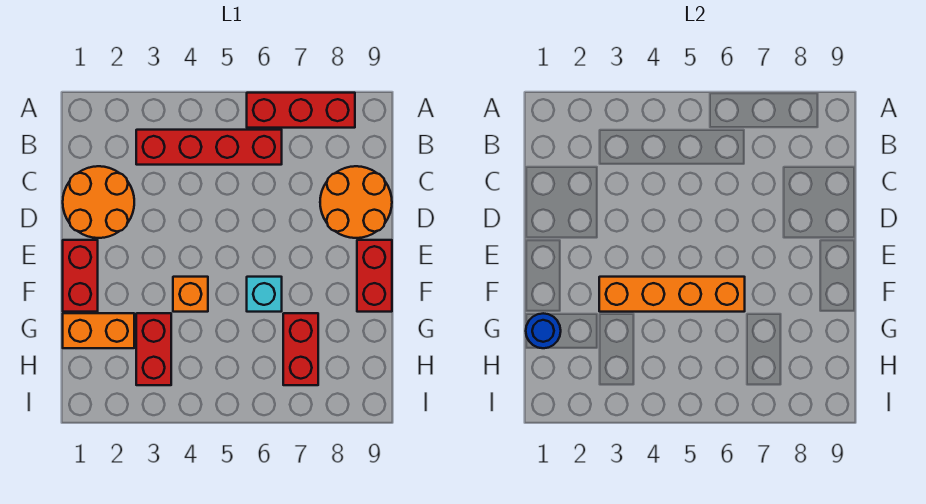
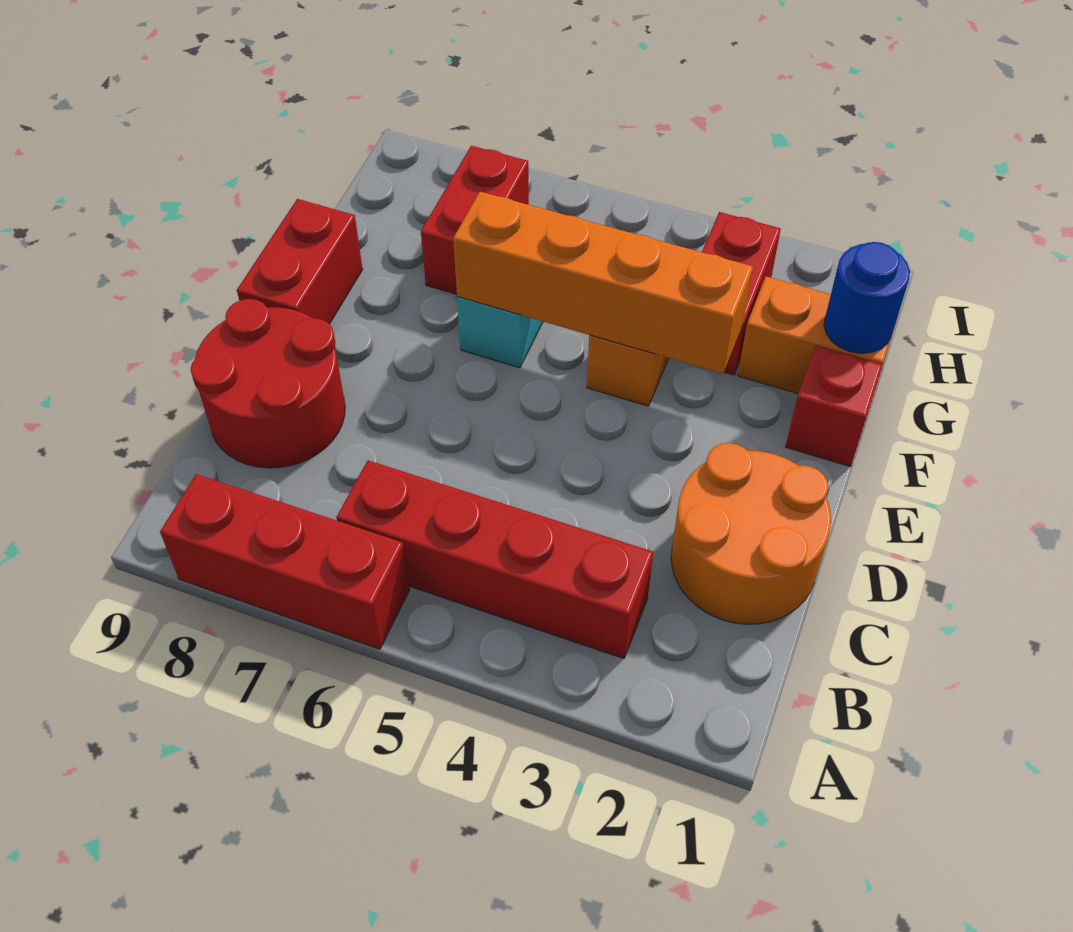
orange 2x2 round brick [320,166,392,238] -> red 2x2 round brick [191,299,345,468]
red 1x2 brick [63,240,98,312] -> red 1x1 brick [786,346,883,467]

